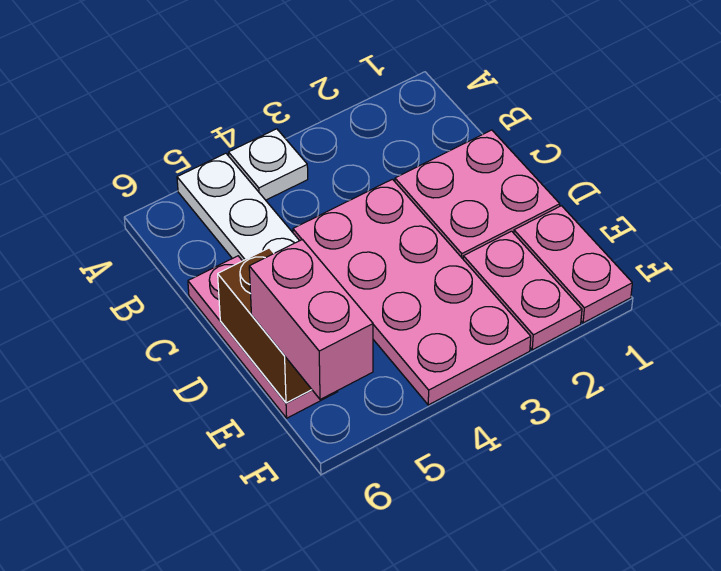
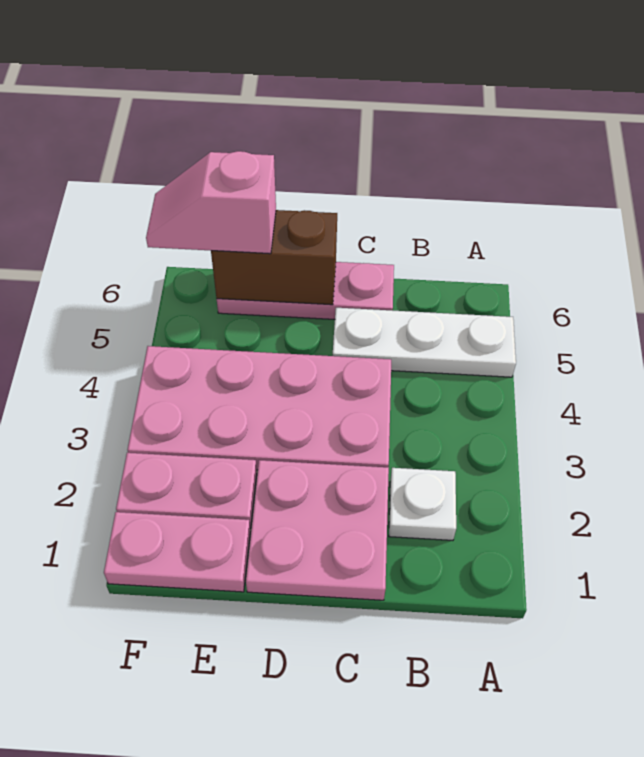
white 1x1 plate [229,129,308,200] -> white 1x1 plate moved to [389,468,456,540]
pink 1x2 brick [249,240,373,399] -> pink 1x2 slope [146,151,276,254]

